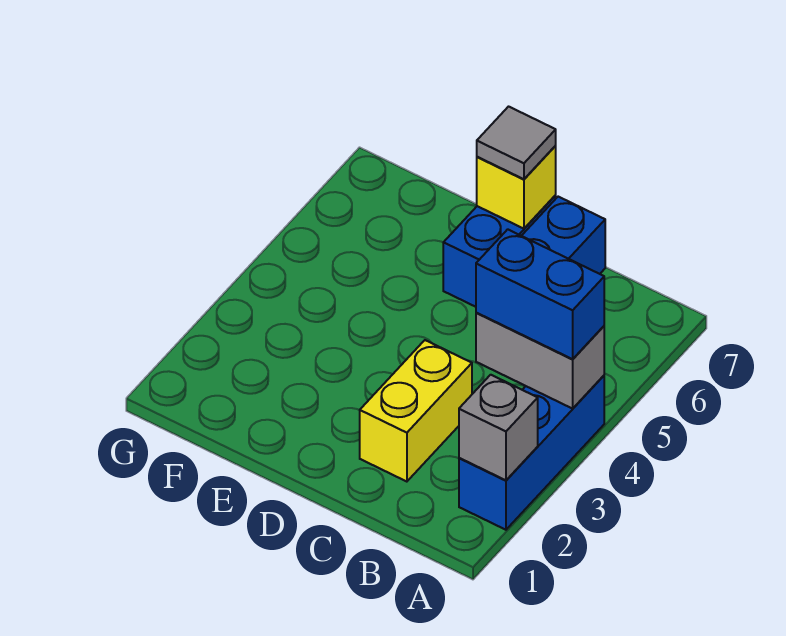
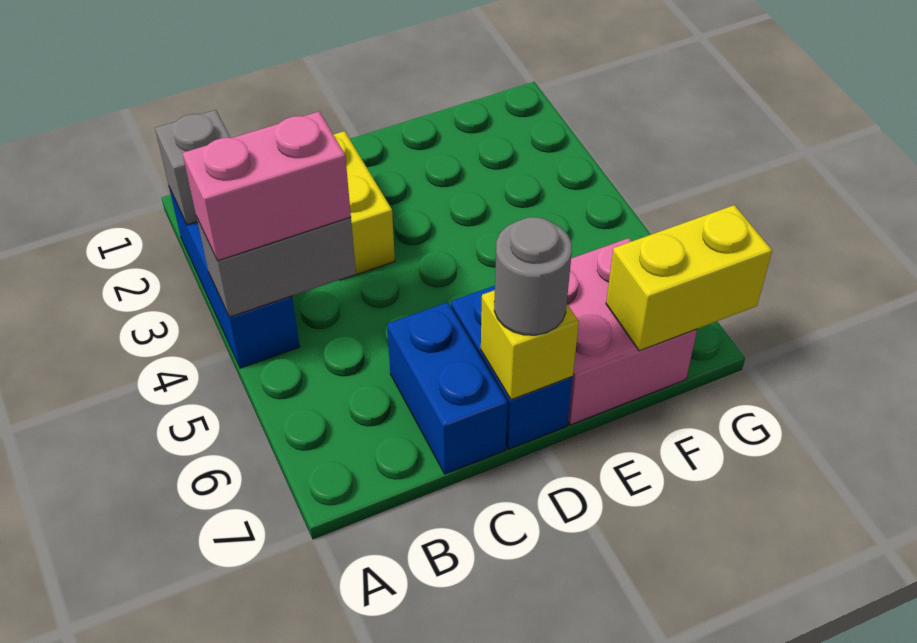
blue 1x2 brick [476,229,604,359] -> pink 1x2 brick [182,112,351,261]
grey 1x1 tile [477,107,556,179] -> grey 1x1 round brick [494,217,572,335]
none -> pink 2x2 brick [567,238,697,425]
none -> yellow 1x2 brick [606,205,772,351]

